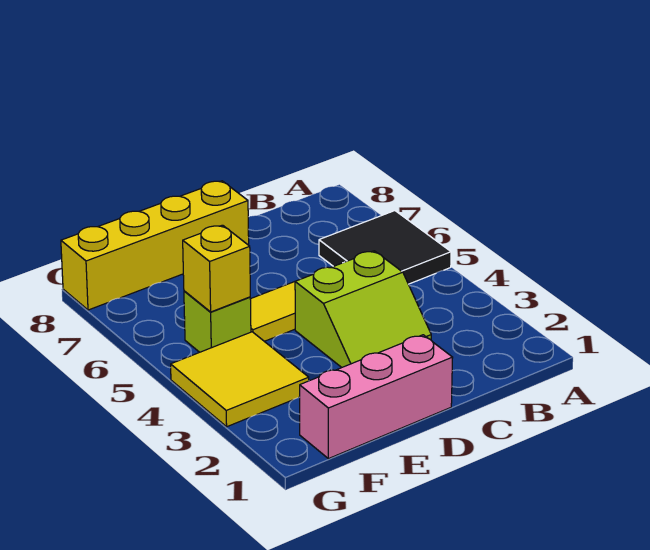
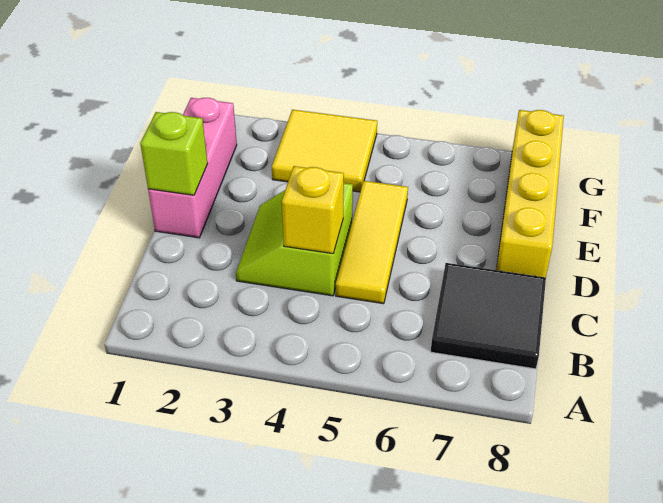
black 2x2 tile [319,211,451,284] -> black 2x2 tile moved to [431,263,546,369]
lime 1x1 brick [184,291,251,352] -> lime 1x1 brick moved to [140,112,208,195]
yellow 1x1 brick [183,225,250,312] -> yellow 1x1 brick moved to [282,166,344,254]

